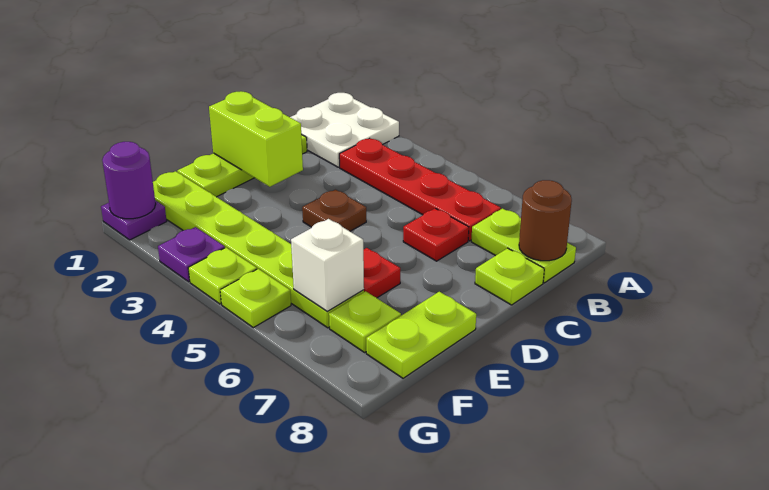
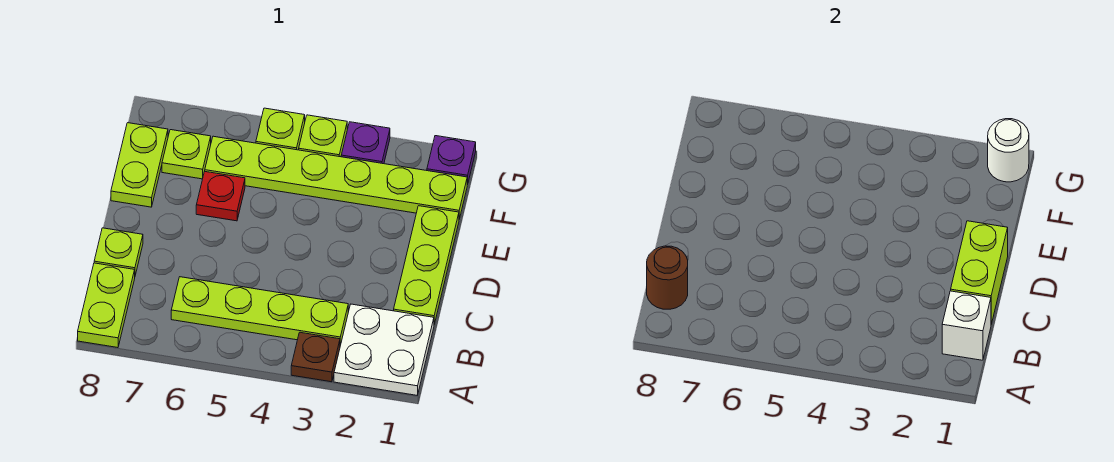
red 1x4 plate [339,139,501,241] -> lime 1x4 plate [171,277,348,345]
lime 1x2 plate [471,209,576,283] -> lime 1x2 plate turned to [78,263,135,348]
red 1x1 plate [403,208,469,261] -> none
lime 1x2 brick [209,91,303,187] -> lime 1x2 brick turned to [951,221,1008,324]
brown 1x1 plate [302,190,366,231] -> brown 1x1 plate moved to [291,332,340,382]
white 1x1 brick [291,219,364,311] -> white 1x1 brick moved to [942,291,991,360]
purple 1x1 round brick [102,142,156,219] -> white 1x1 round brick [988,119,1029,182]

